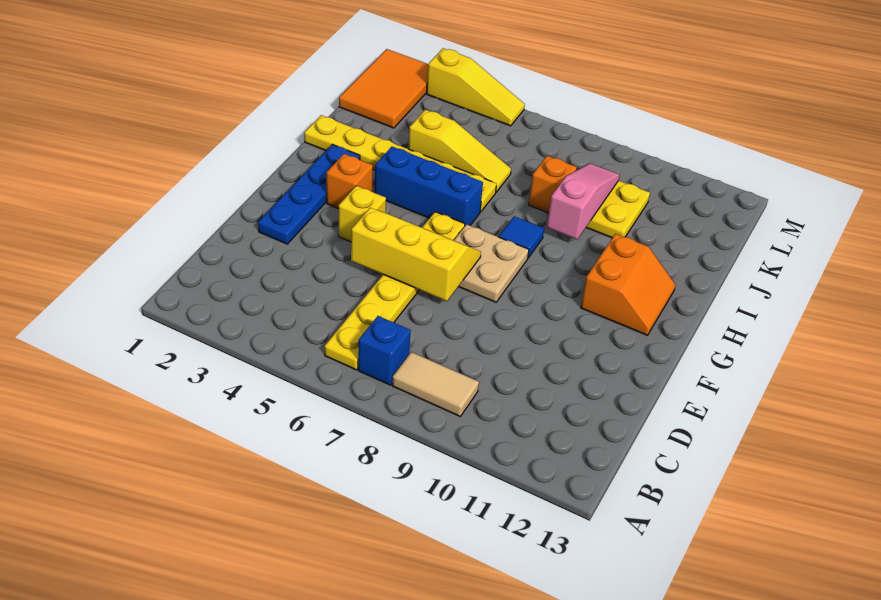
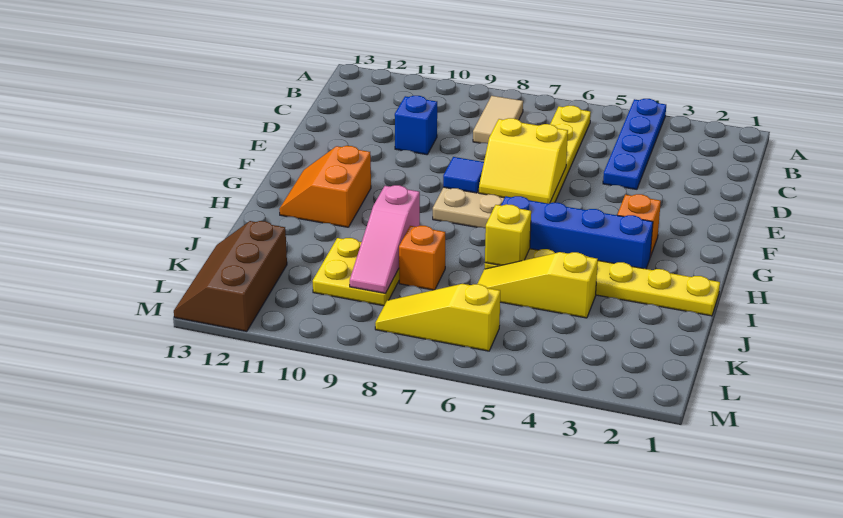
blue 1x1 brick [358,316,411,385] -> blue 1x1 brick moved to [395,96,437,155]
tan 1x2 tile [392,352,479,417] -> tan 1x2 tile turned to [473,96,523,143]
blue 1x4 plate [258,144,360,244] -> blue 1x4 plate moved to [603,99,666,189]
yellow 2x3 slope [351,208,481,301] -> yellow 2x2 slope [479,118,568,204]
yellow 1x1 brick [339,186,386,242] -> yellow 1x1 brick moved to [485,204,531,265]
blue 1x3 brick [374,147,483,225] -> blue 1x4 brick [501,196,653,269]
blue 1x1 tile [499,216,544,258] -> blue 1x1 tile moved to [443,157,484,193]
orange 2x3 tile [339,49,428,128] -> none
none -> brown 2x3 slope [174,221,287,331]
yellow 1x3 slope [427,48,525,126] -> yellow 1x3 slope moved to [375,284,500,351]

